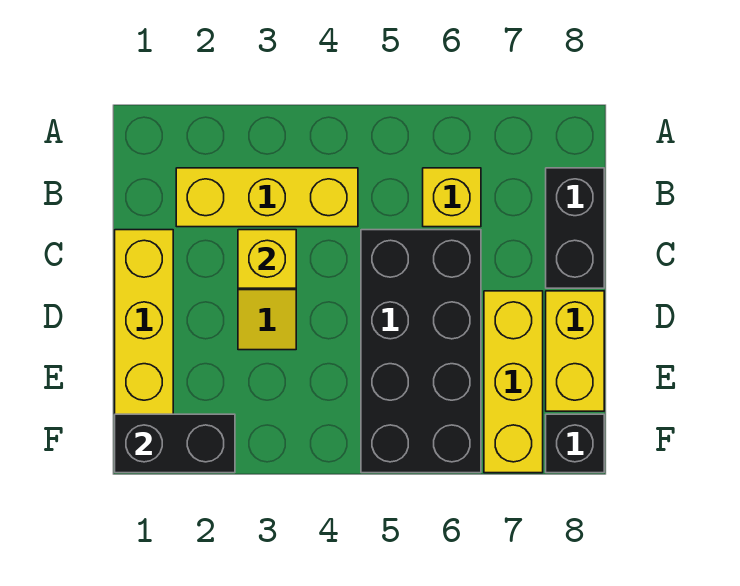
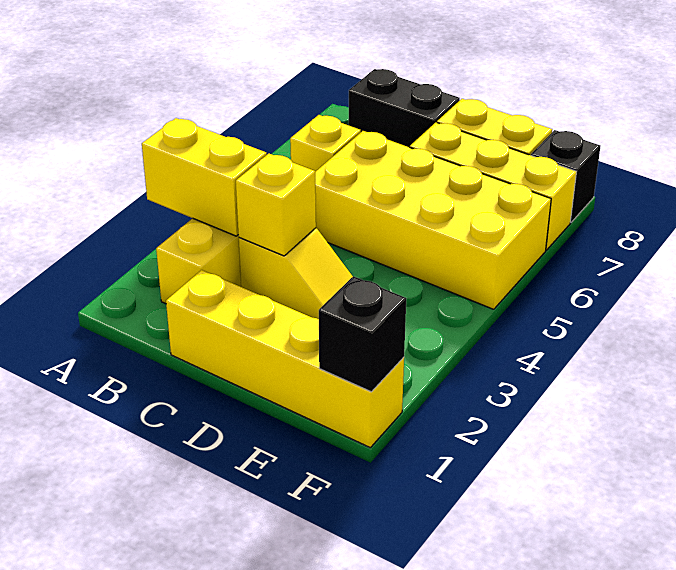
none -> yellow 1x2 brick [142,118,267,236]
black 2x4 brick [361,230,481,473] -> yellow 2x4 brick [315,131,551,309]
black 1x2 brick [115,414,235,473] -> black 1x1 brick [319,276,406,392]

